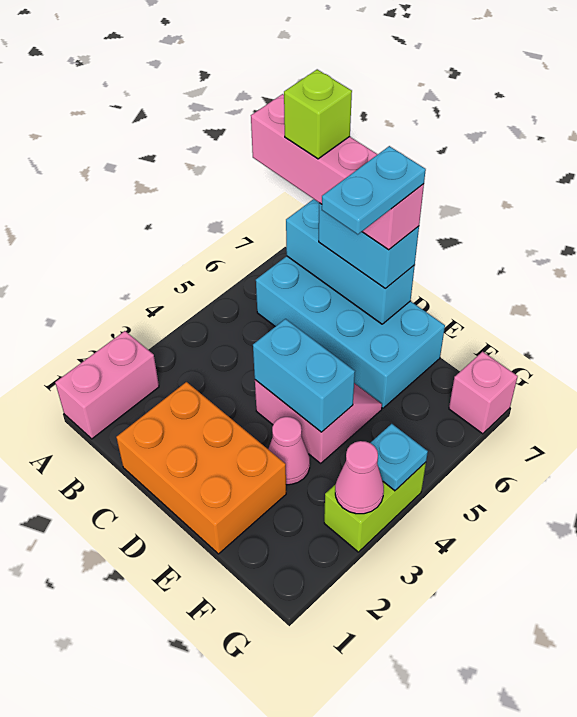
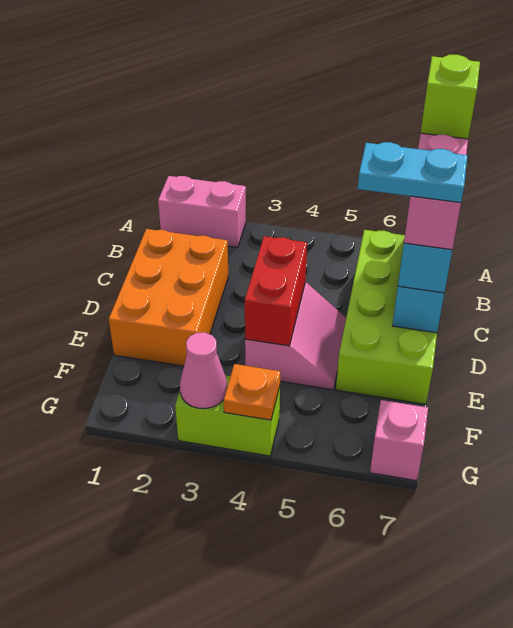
cyan 2x4 brick [256,256,445,408] -> lime 2x4 brick [336,230,437,404]
cyan 1x2 brick [253,319,355,432] -> red 1x2 brick [245,236,307,346]
pink 1x1 cone [268,417,310,485] -> none
cyan 1x1 plate [371,424,428,491] -> orange 1x1 plate [224,364,280,420]

